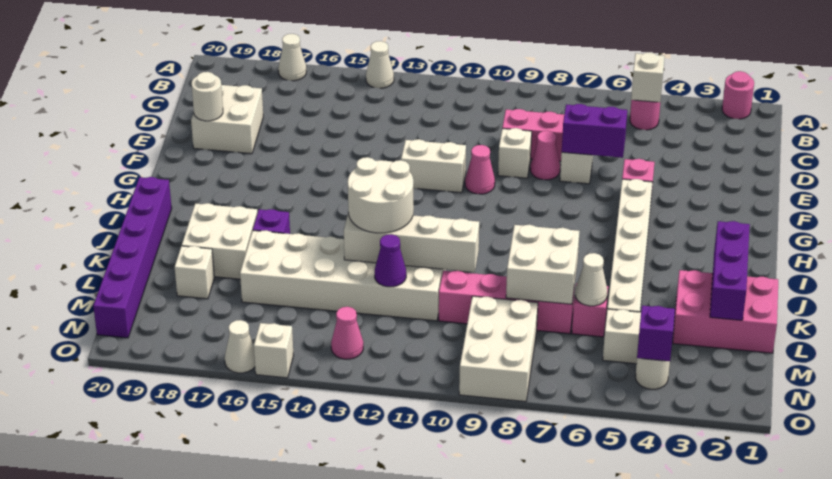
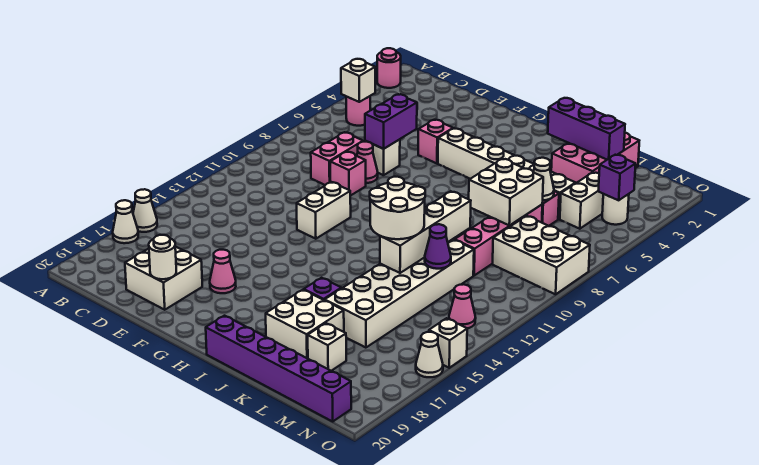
white 1x1 cone [366,41,394,88] -> white 1x1 cone moved to [133,189,157,232]
white 1x1 brick [498,128,532,178] -> pink 1x1 brick [330,152,366,196]
pink 1x1 cone [465,145,495,194] -> pink 1x1 cone moved to [210,250,236,293]

